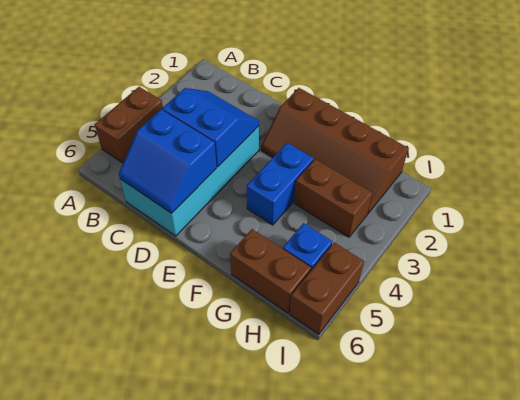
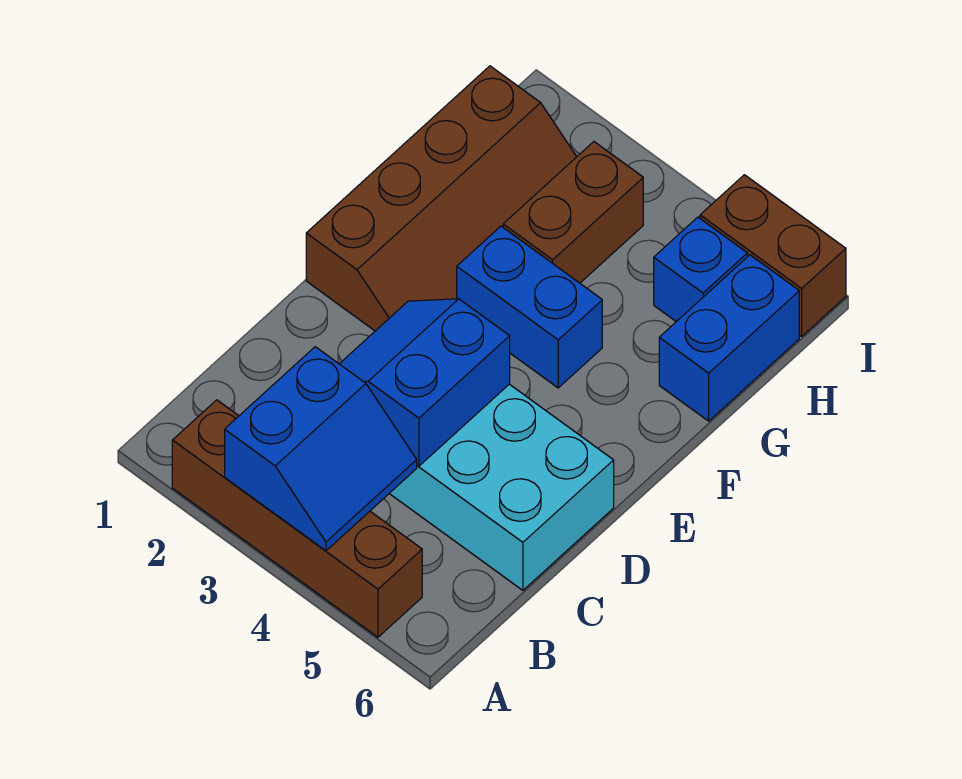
brown 1x2 brick [95,87,163,163] -> brown 1x4 brick [172,400,422,637]
blue 2x2 slope [119,110,217,213] -> blue 2x2 slope moved to [225,347,417,551]
brown 1x2 brick [230,229,311,313] -> blue 1x2 brick [659,255,799,421]

